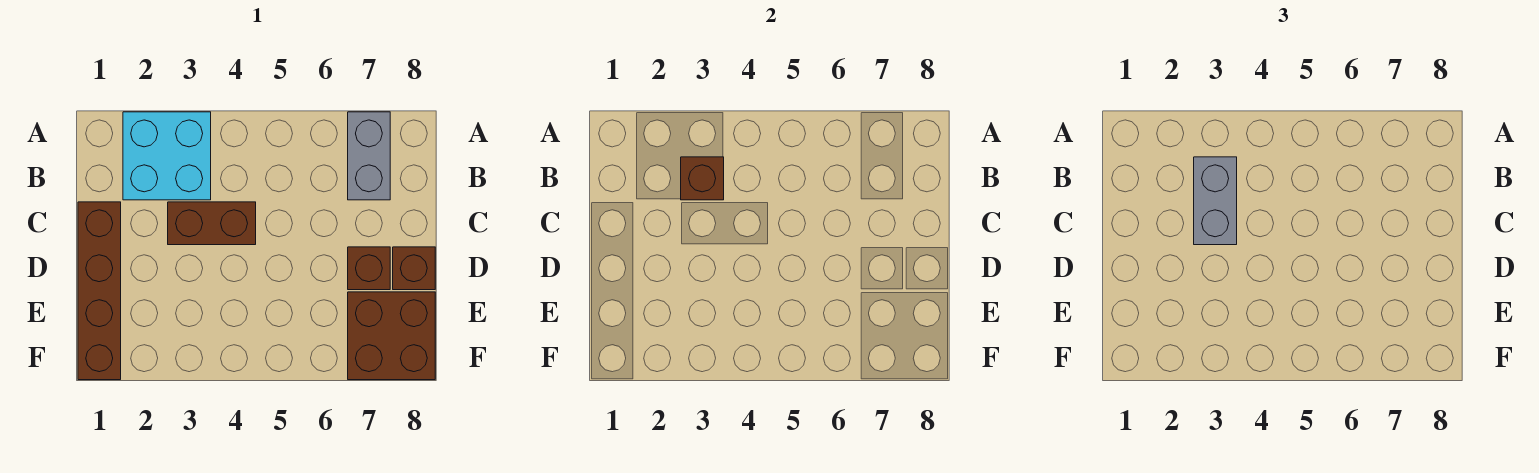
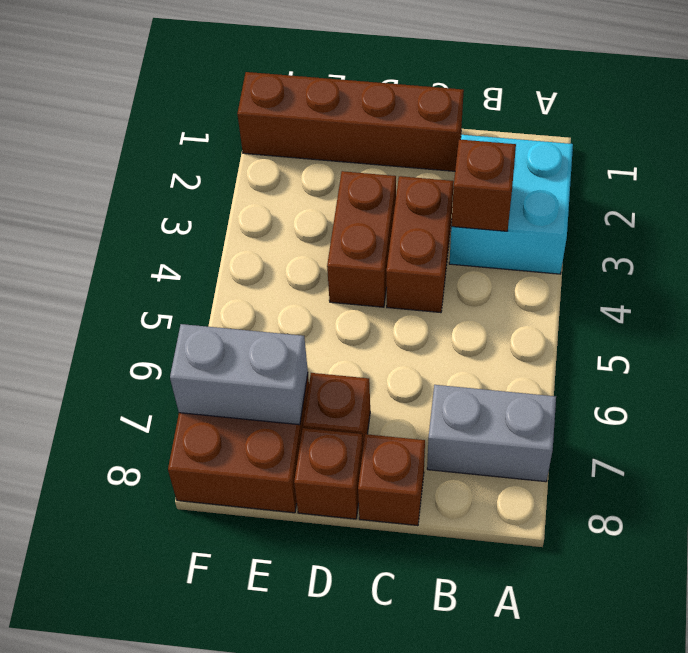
grey 1x2 brick [1194,157,1237,245] -> grey 1x2 brick moved to [170,324,308,425]
none -> brown 1x1 brick [358,434,425,526]
none -> brown 1x2 brick [327,171,396,307]

